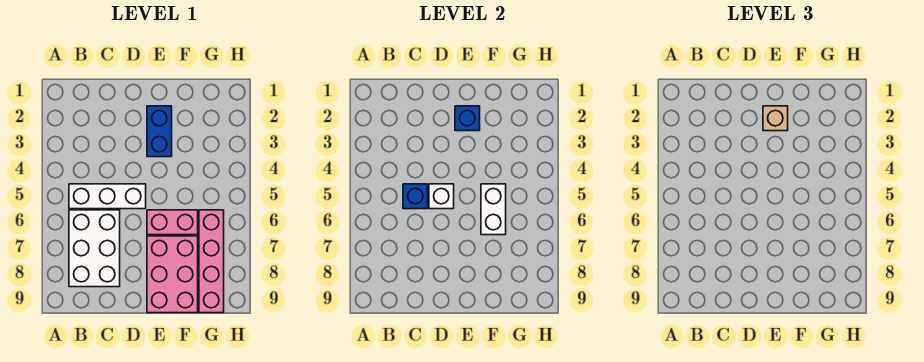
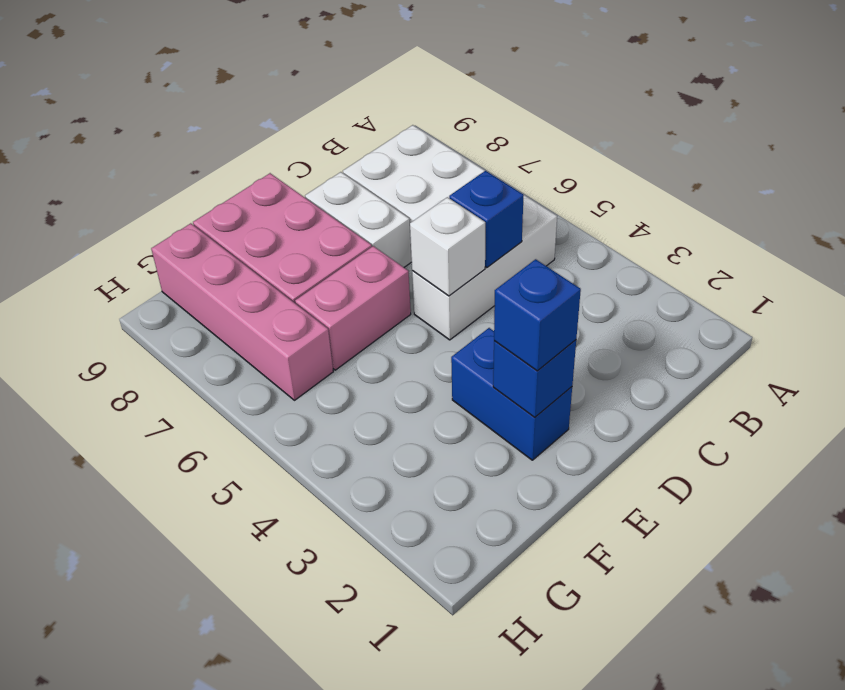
tan 1x1 brick [763,106,788,131] -> blue 1x1 brick [494,259,581,371]
white 1x2 brick [481,184,506,235] -> white 1x2 brick moved to [305,172,412,267]

